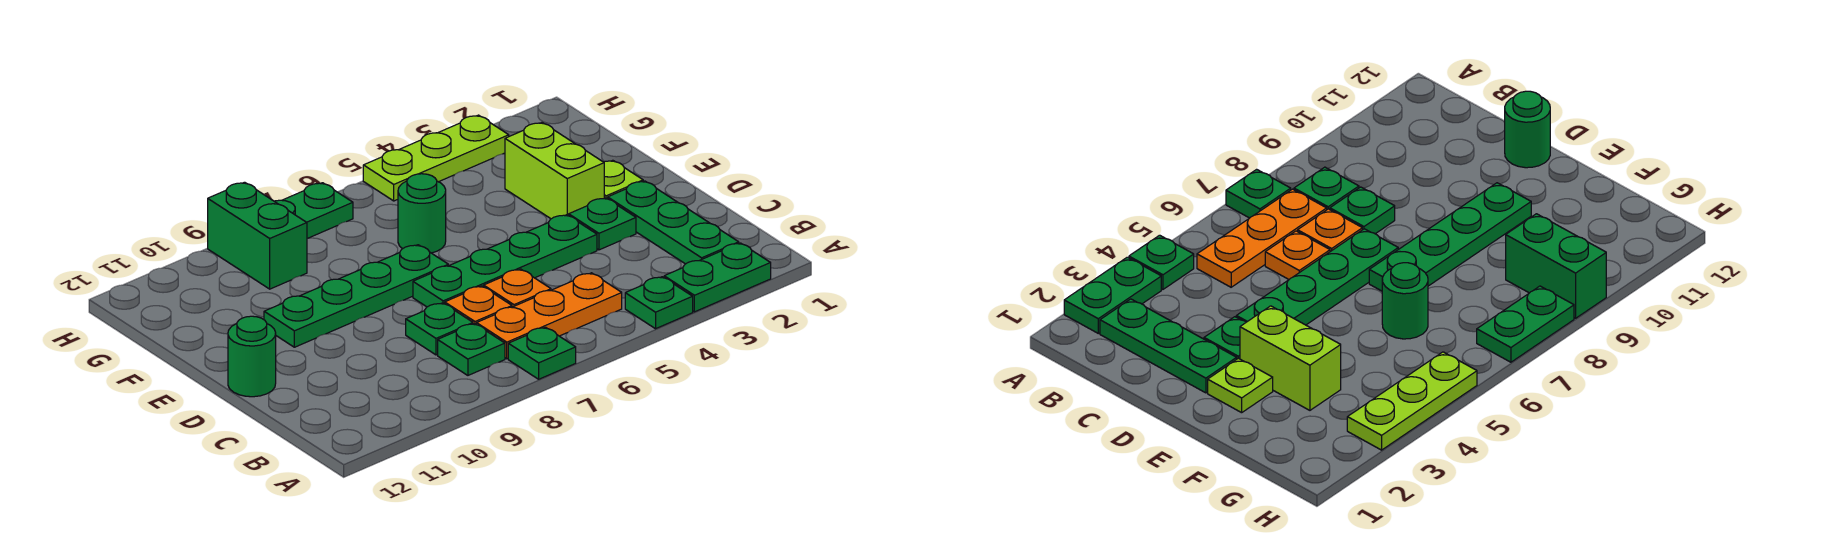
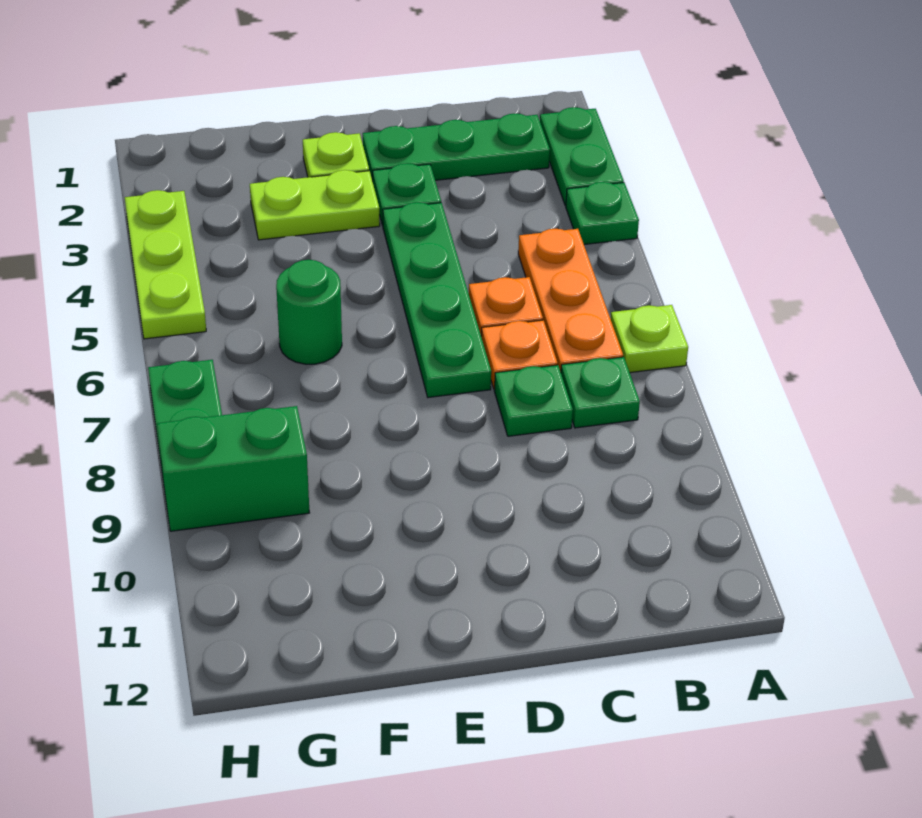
green 1x1 plate [508,327,576,379] -> lime 1x1 plate [611,305,688,373]
green 1x1 round brick [228,316,276,397] -> none
lime 1x2 brick [505,123,604,219] -> lime 1x2 plate [250,170,380,240]
green 1x4 plate [264,245,448,347] -> none

